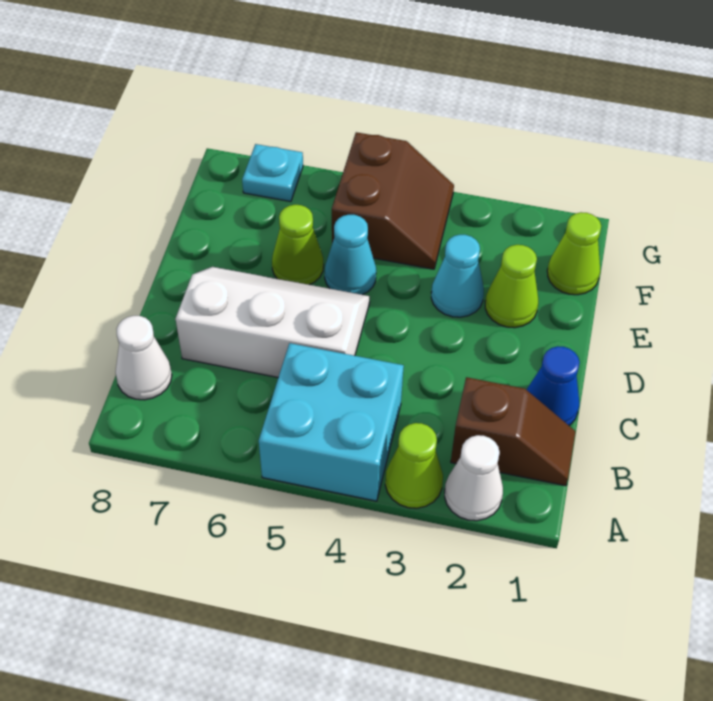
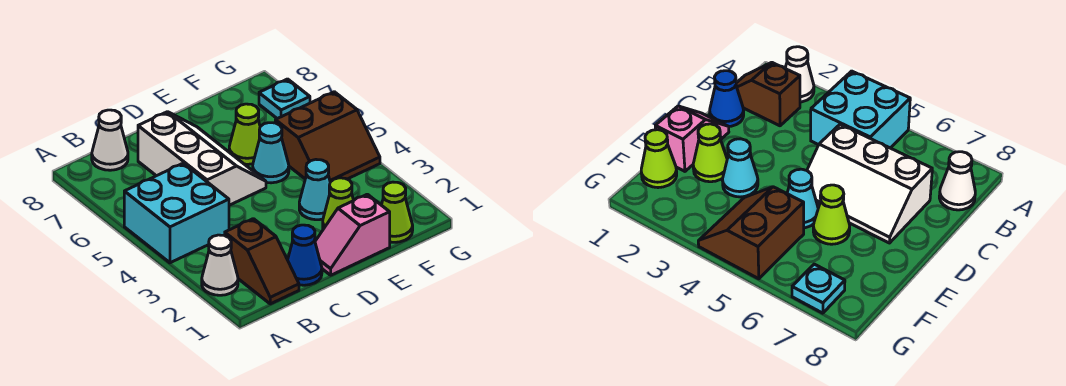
lime 1x1 cone [385,423,443,508] -> none
none -> pink 1x2 slope [315,194,390,275]

